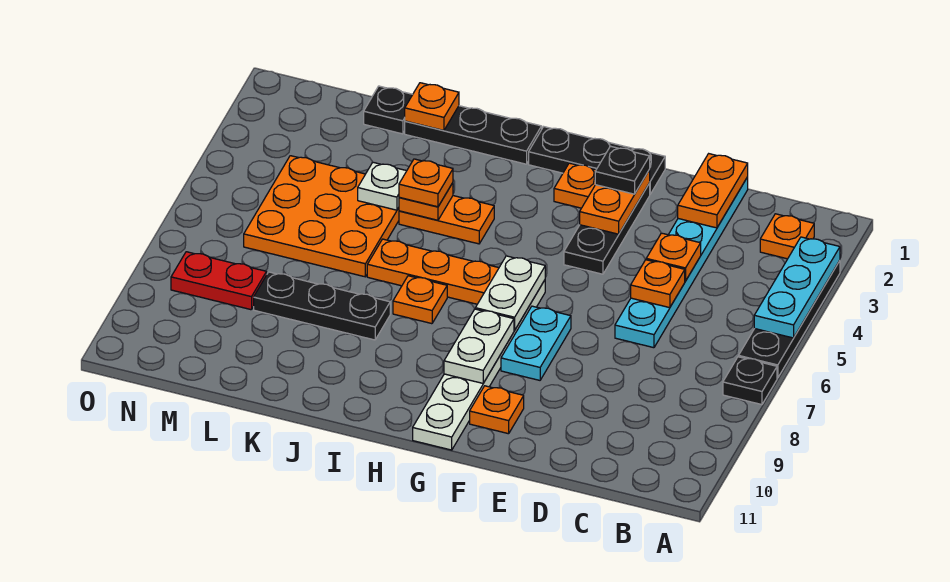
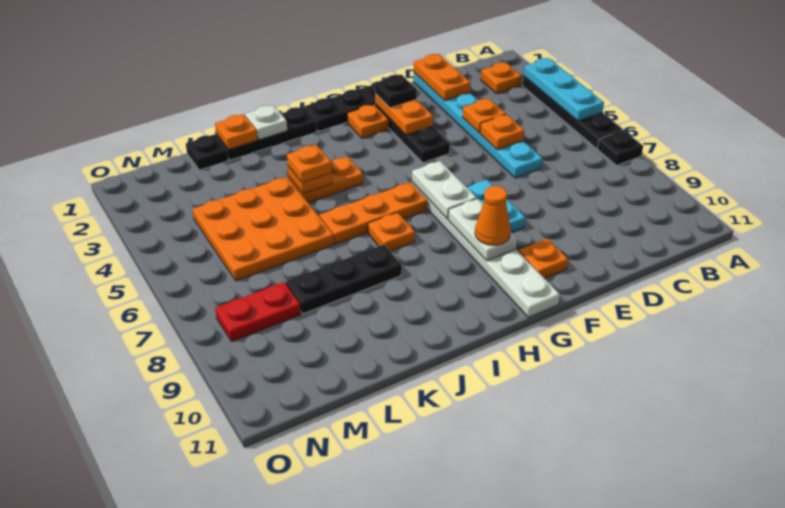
none -> orange 1x1 cone [475,186,511,245]
white 1x1 plate [358,162,406,210] -> white 1x1 plate moved to [245,105,287,140]

